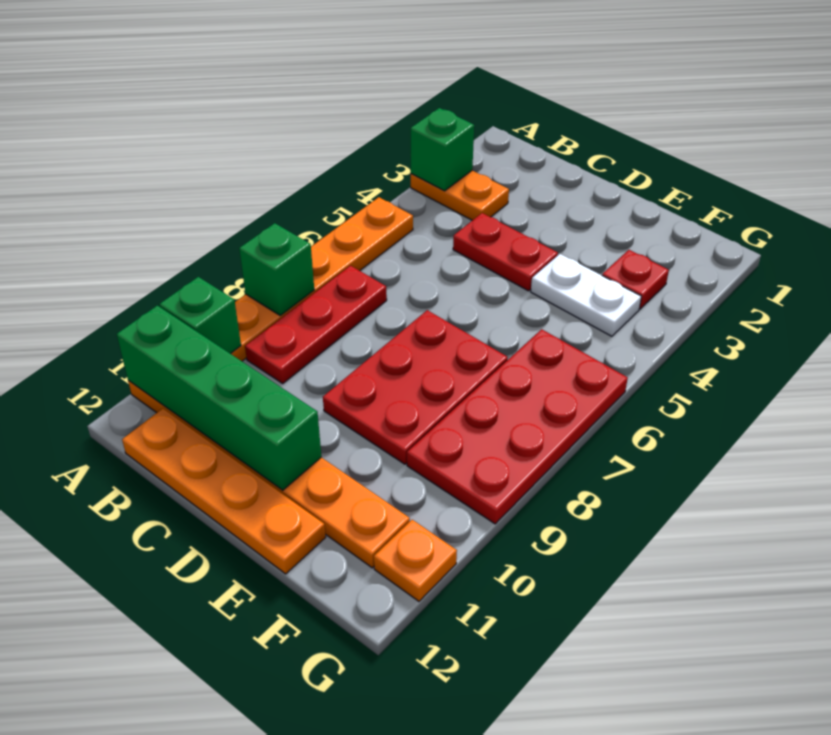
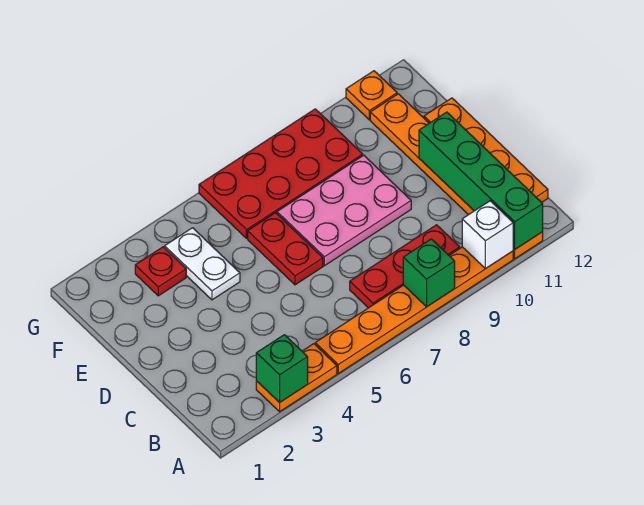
orange 1x2 plate [411,171,509,220] -> orange 1x2 plate turned to [256,344,337,412]
green 1x1 brick [159,277,241,354] -> white 1x1 brick [462,201,513,269]
red 1x2 plate [453,213,558,291] -> red 1x2 plate moved to [248,213,323,285]
red 2x3 plate [323,310,508,464] -> pink 2x3 plate [277,155,411,266]

